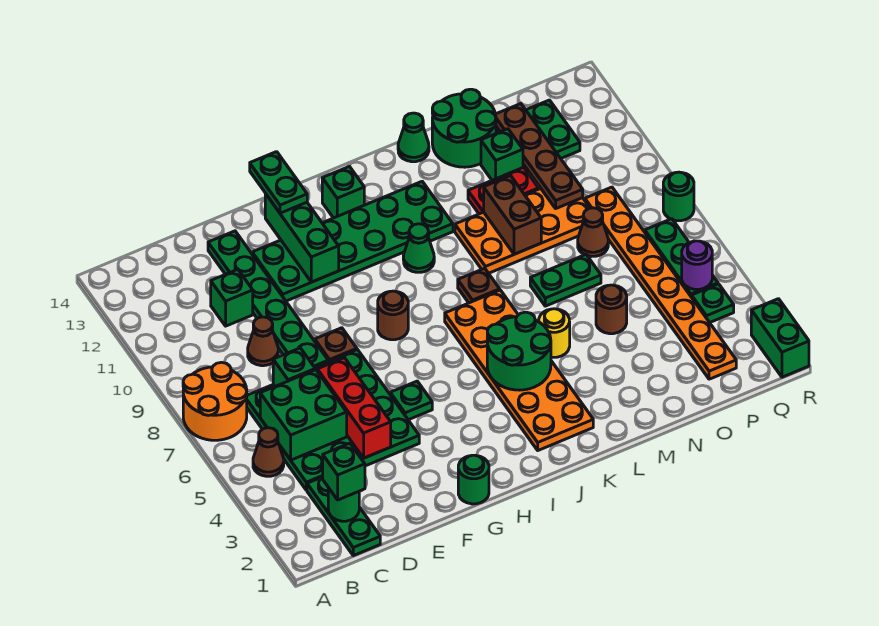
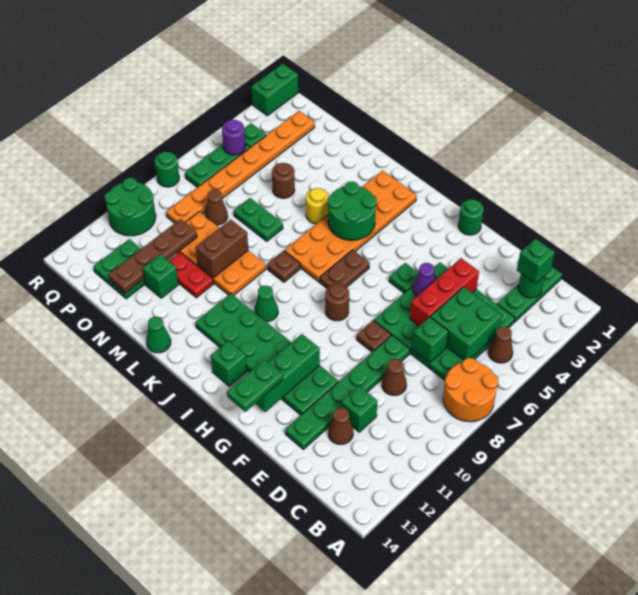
none -> brown 1x1 cone [328,408,353,444]
none -> purple 1x1 cone [413,263,435,296]
none -> brown 1x2 plate [320,250,370,288]
green 2x2 round brick [432,89,496,167] -> green 2x2 round brick moved to [105,178,156,236]

